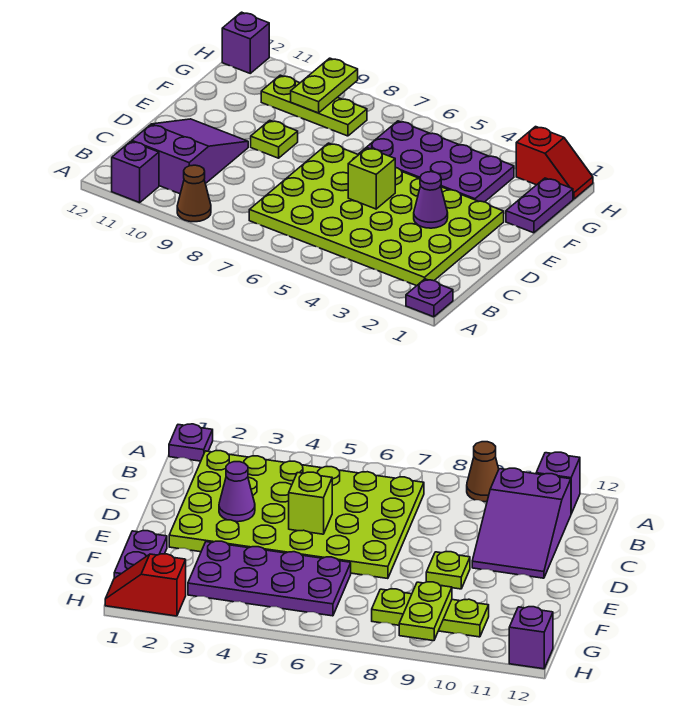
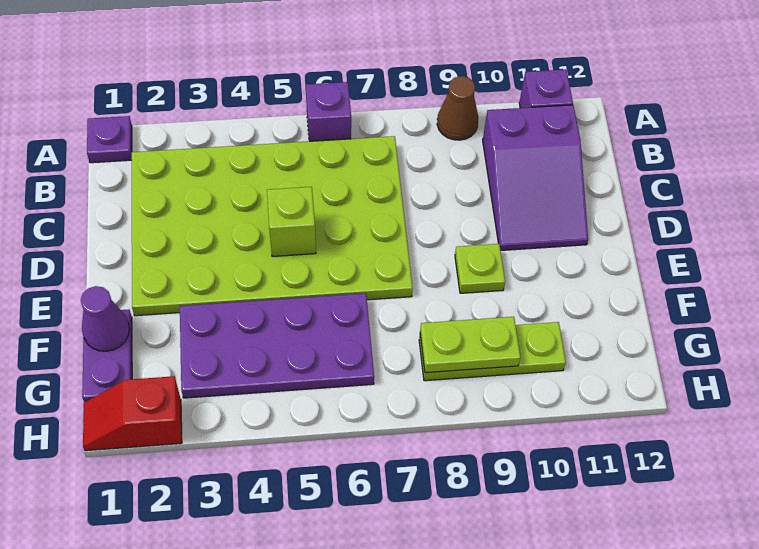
purple 1x1 cone [414,172,448,228] -> purple 1x1 cone moved to [81,286,129,351]
lime 1x2 plate [291,58,358,113] -> lime 1x2 plate turned to [420,317,521,373]
purple 1x1 brick [222,12,269,73] -> purple 1x1 brick moved to [306,82,351,141]

